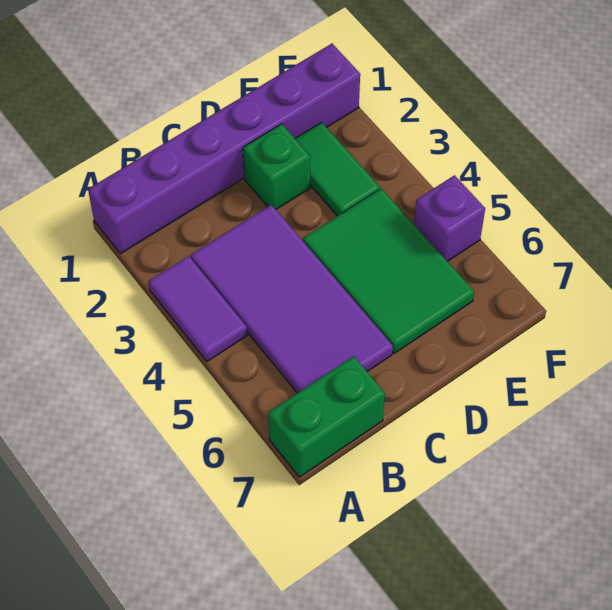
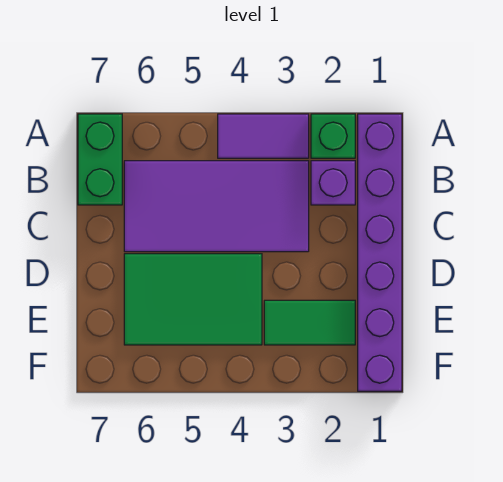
green 1x1 brick [243,124,310,209] -> green 1x1 brick moved to [311,114,355,158]
purple 1x1 brick [414,175,485,261] -> purple 1x1 brick moved to [311,161,355,205]

